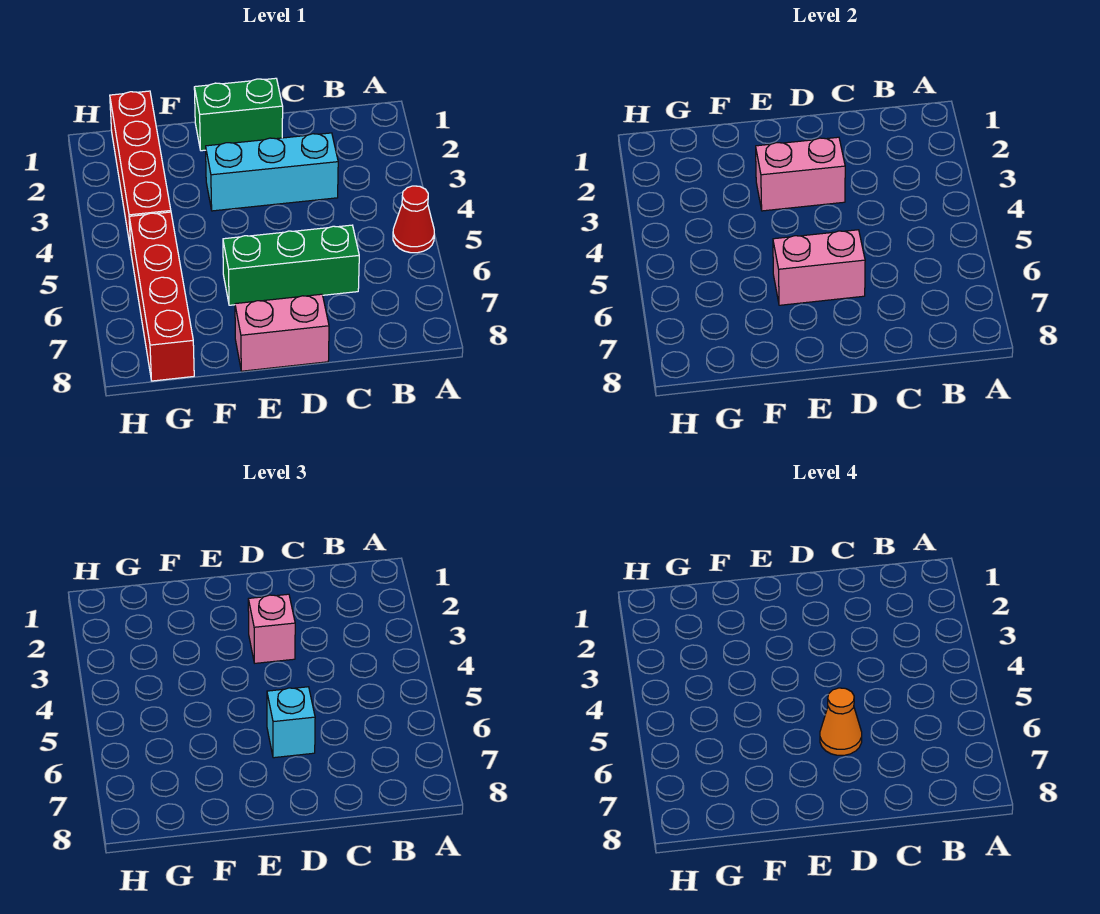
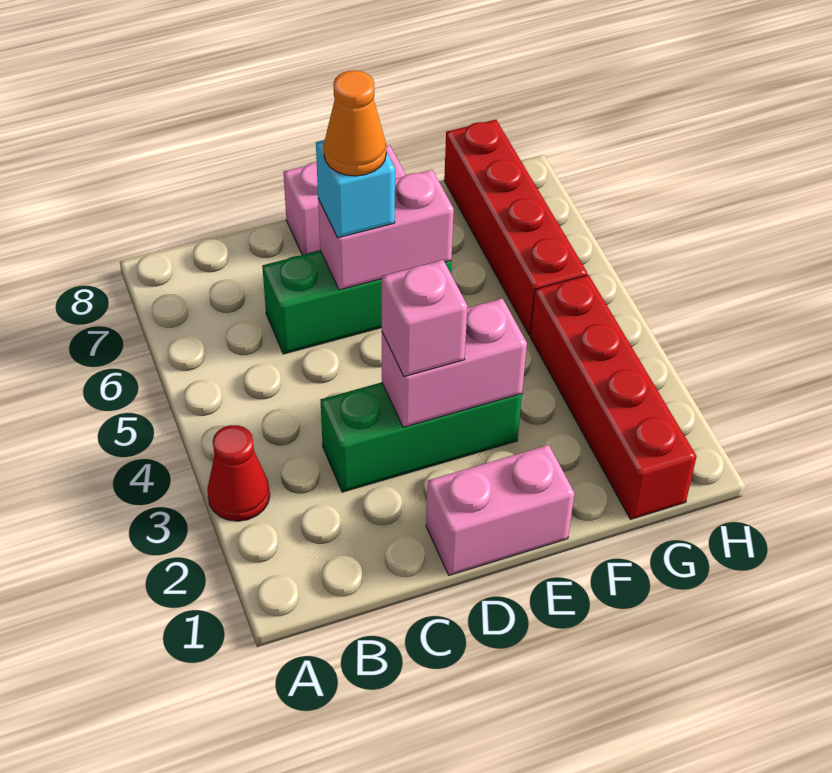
red 1x1 cone [393,186,434,253] -> red 1x1 cone moved to [207,425,270,521]
cyan 1x3 brick [206,133,338,211] -> green 1x3 brick [321,382,522,492]
green 1x2 brick [194,78,283,151] -> pink 1x2 brick [426,445,575,575]

